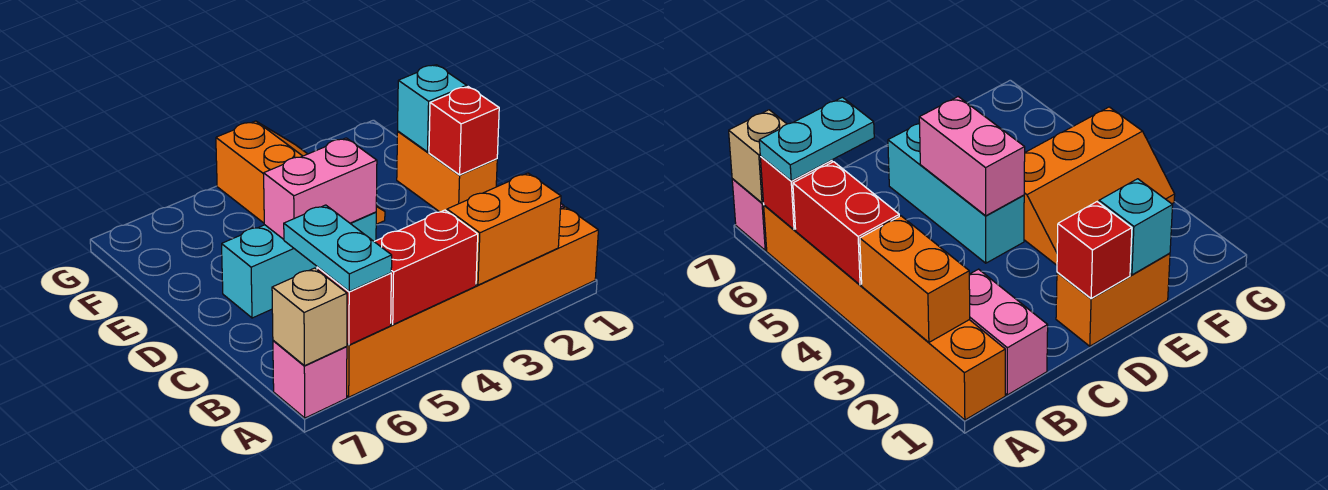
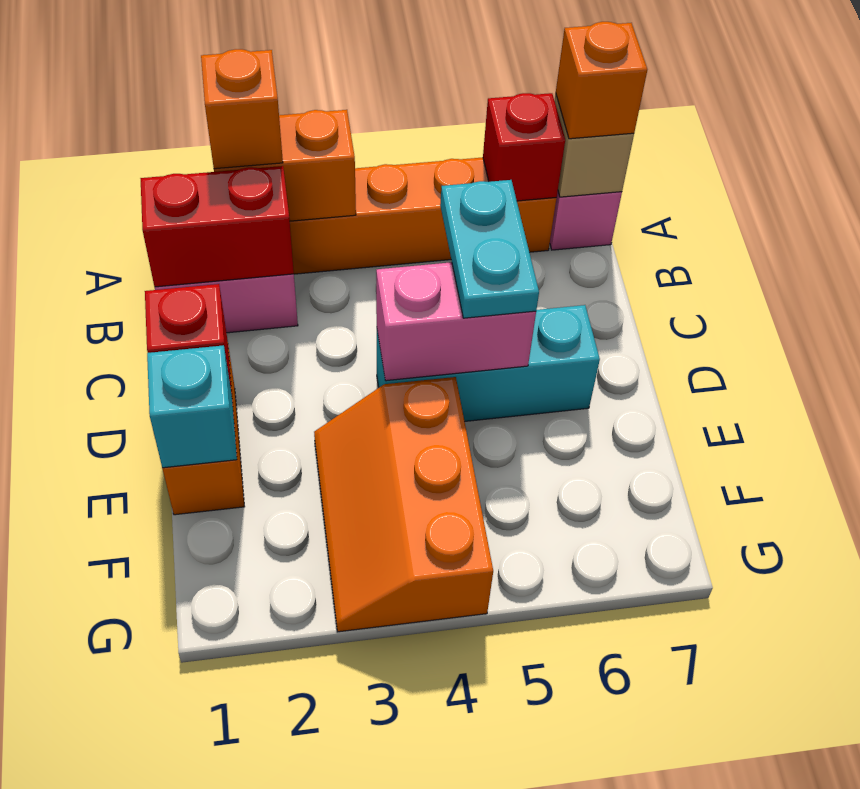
none -> orange 1x1 brick [201,49,283,169]
red 1x2 brick [374,210,478,325] -> red 1x2 brick moved to [140,166,294,287]
cyan 1x2 plate [284,205,392,291] -> cyan 1x2 plate moved to [440,180,539,318]
none -> orange 1x1 brick [556,22,647,139]

